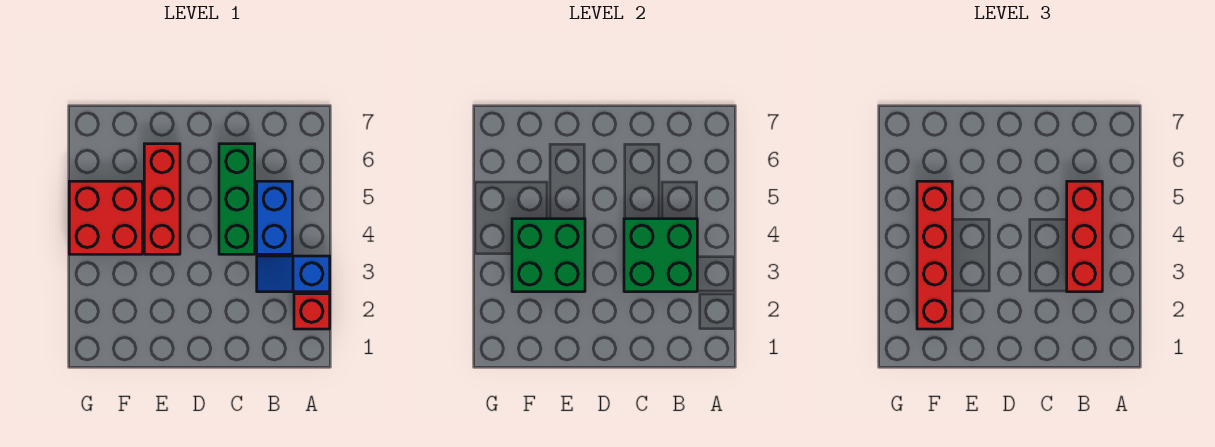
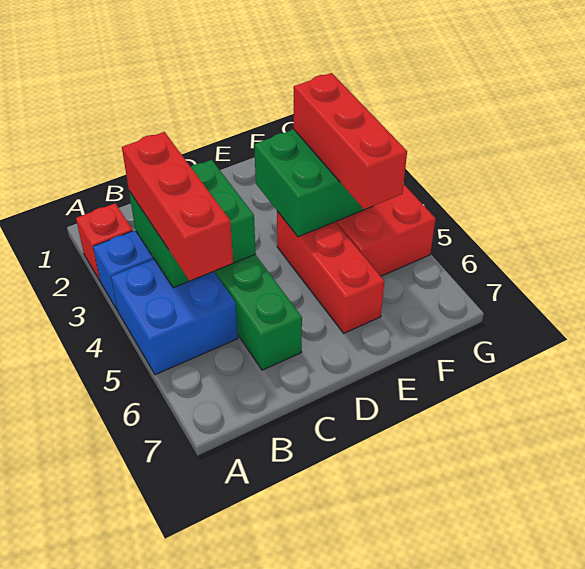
blue 1x2 brick [257,181,292,254] -> blue 2x2 brick [111,259,238,375]
red 1x4 brick [917,181,952,329] -> red 1x3 brick [294,73,407,210]

